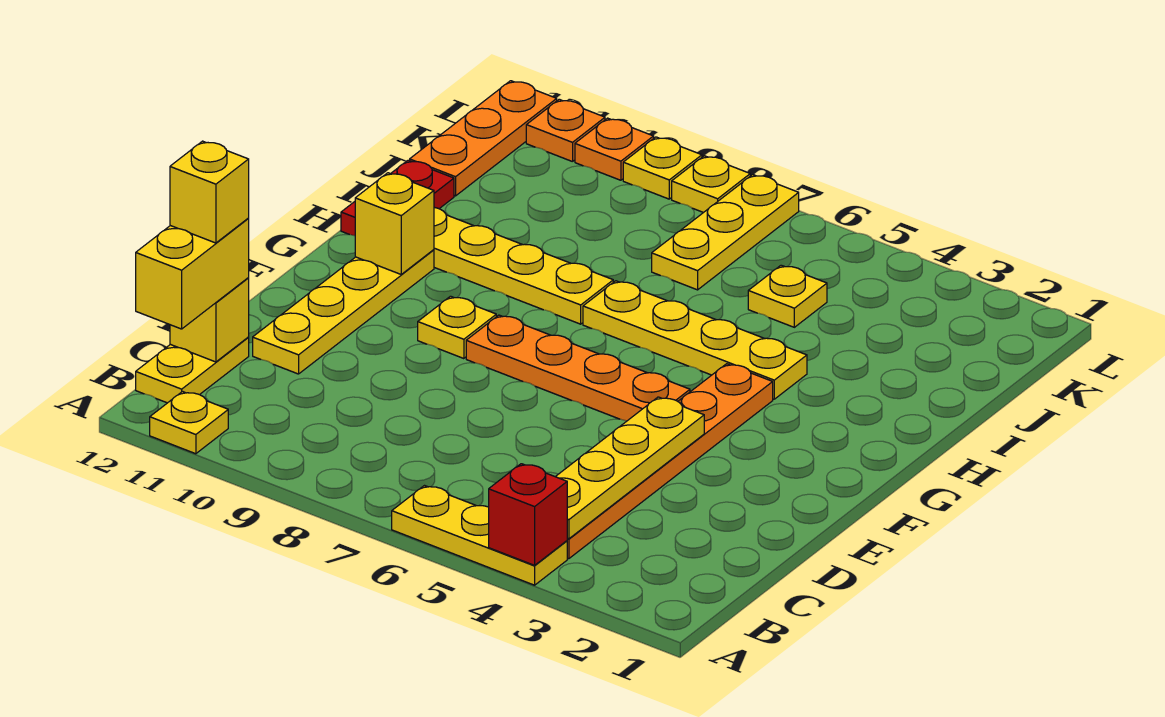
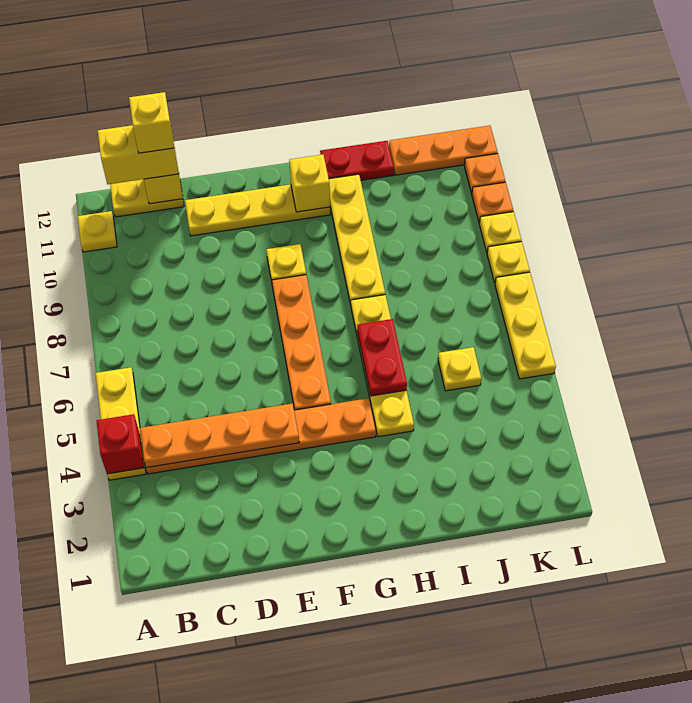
yellow 1x4 plate [556,397,704,539] -> orange 1x4 plate [140,403,299,468]
none -> red 1x2 plate [357,319,407,396]
yellow 1x3 plate [652,175,799,290] -> yellow 1x3 plate turned to [495,272,556,379]

